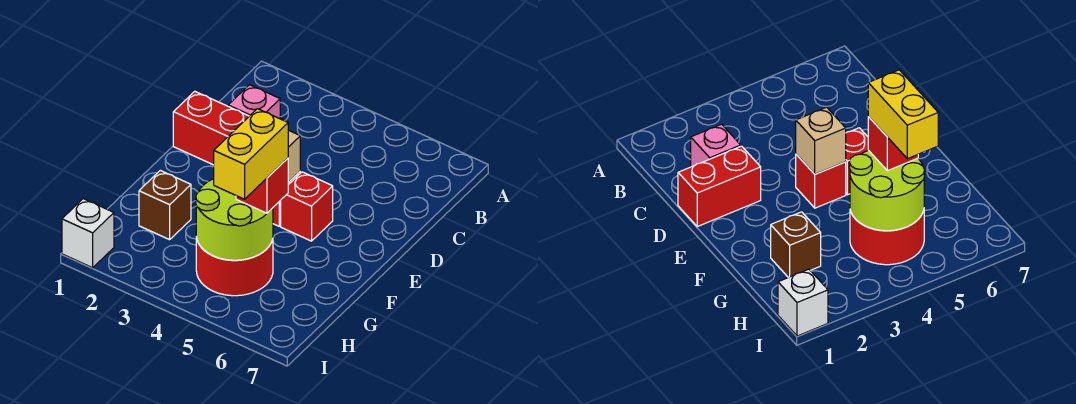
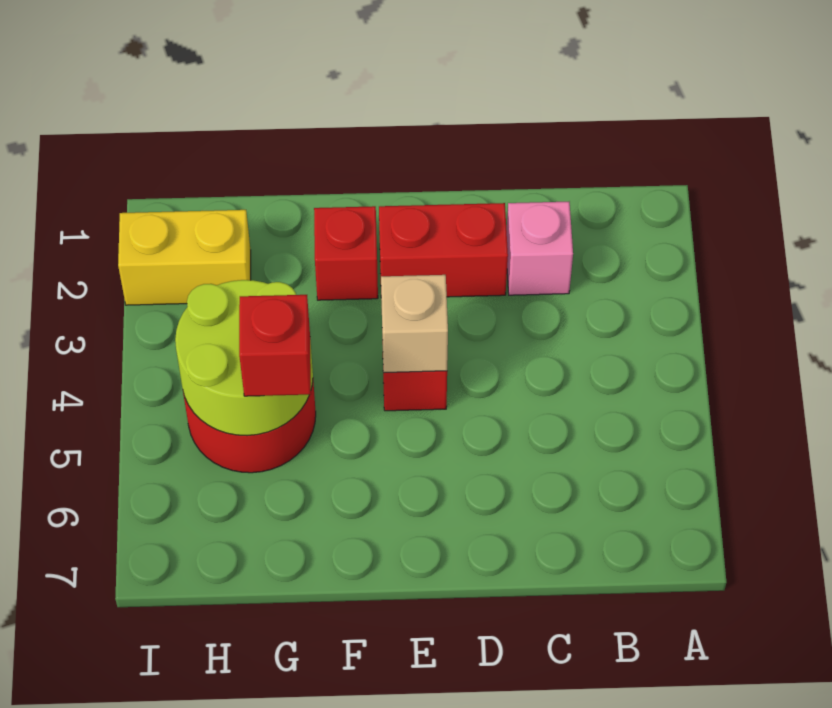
red 1x2 brick [173,91,249,165] -> red 1x2 brick turned to [379,203,508,297]
red 1x1 brick [281,172,333,241] -> red 1x1 brick moved to [314,206,378,300]
brown 1x1 brick [139,170,191,240] -> none
yellow 1x2 brick [214,109,288,199] -> yellow 1x2 brick moved to [118,210,251,305]
white 1x1 brick [62,199,114,268] -> none

